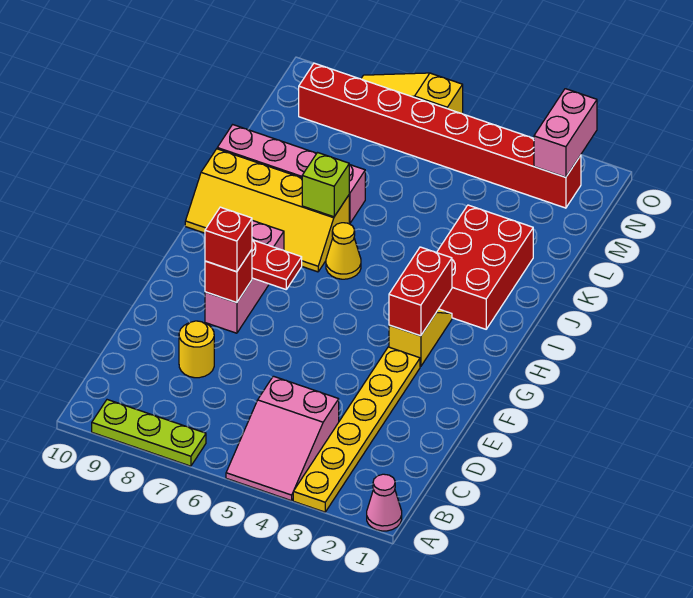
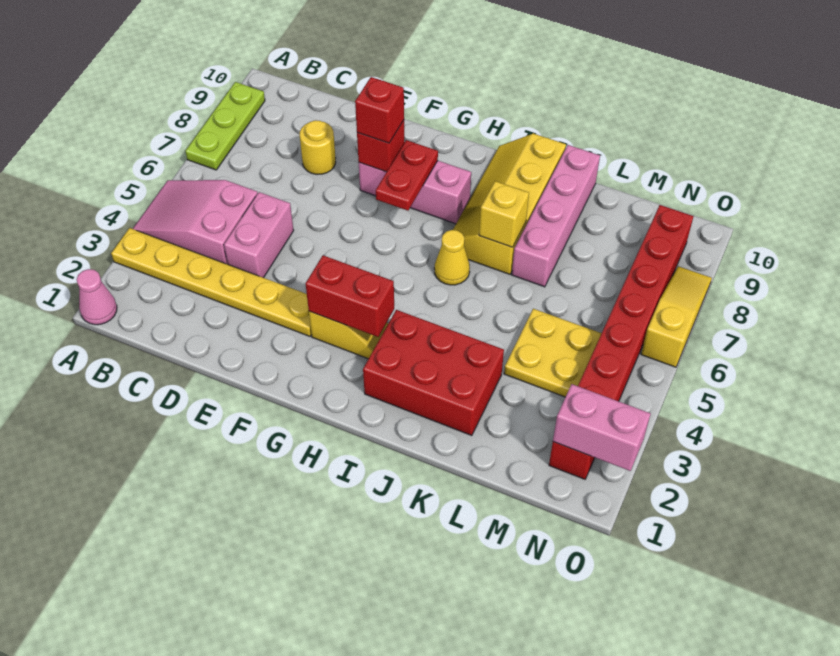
none -> pink 1x2 brick [224,192,294,278]
lime 1x1 brick [302,153,349,217] -> yellow 1x1 brick [479,181,529,247]
none -> yellow 2x2 plate [504,309,602,397]

